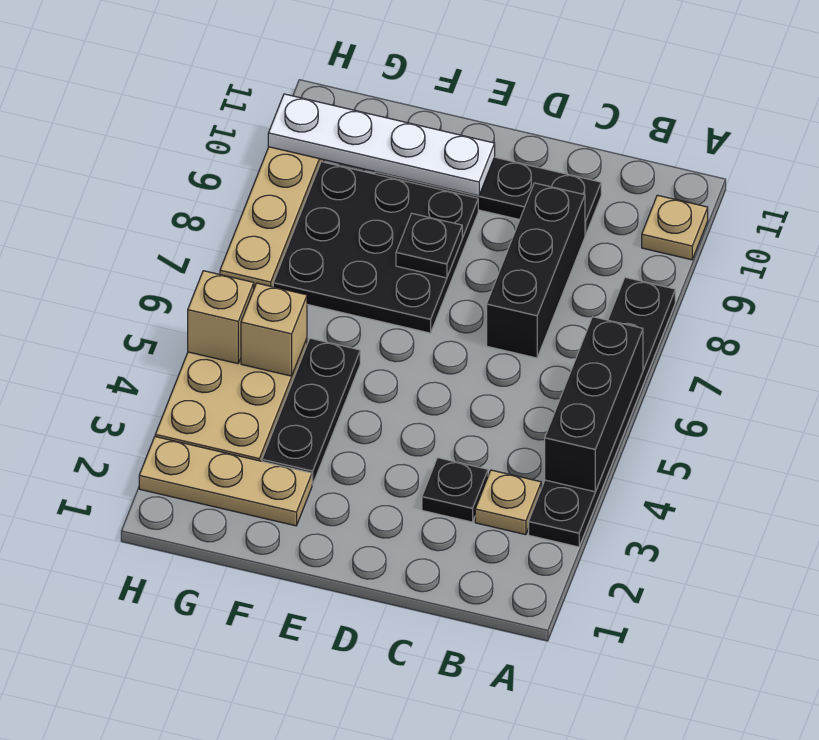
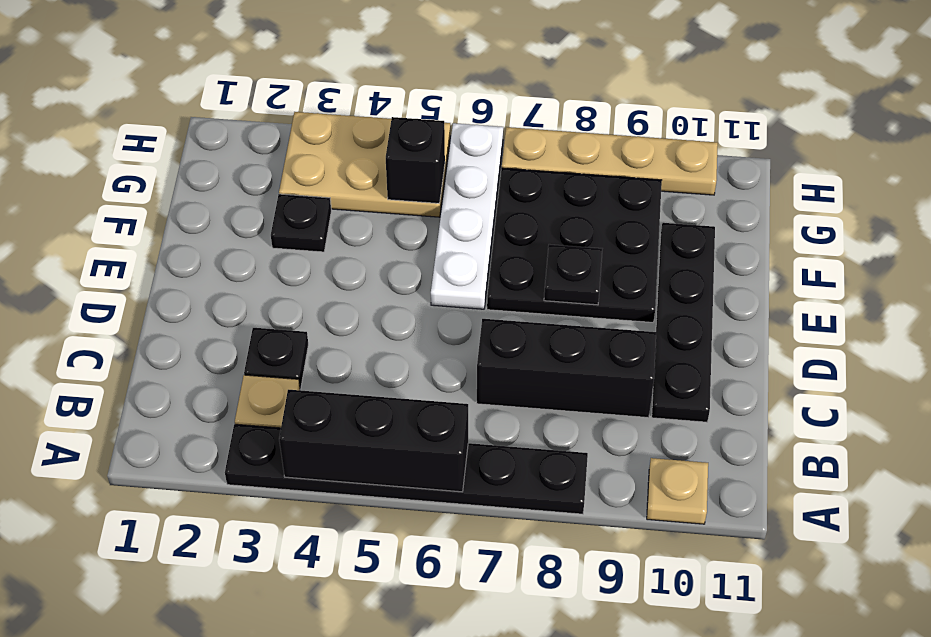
white 1x4 plate [268,94,495,196] -> white 1x4 plate moved to [431,123,503,309]
tan 1x3 plate [139,437,312,526] -> none
black 1x3 plate [262,338,360,485] -> black 1x1 plate [271,194,331,252]
tan 1x1 brick [241,283,307,376] -> black 1x1 brick [386,117,445,204]
tan 1x1 brick [188,271,254,364] -> none

